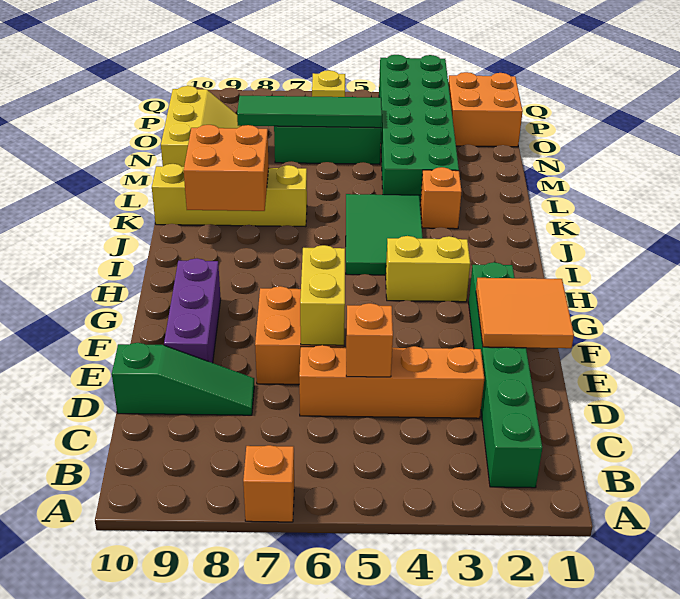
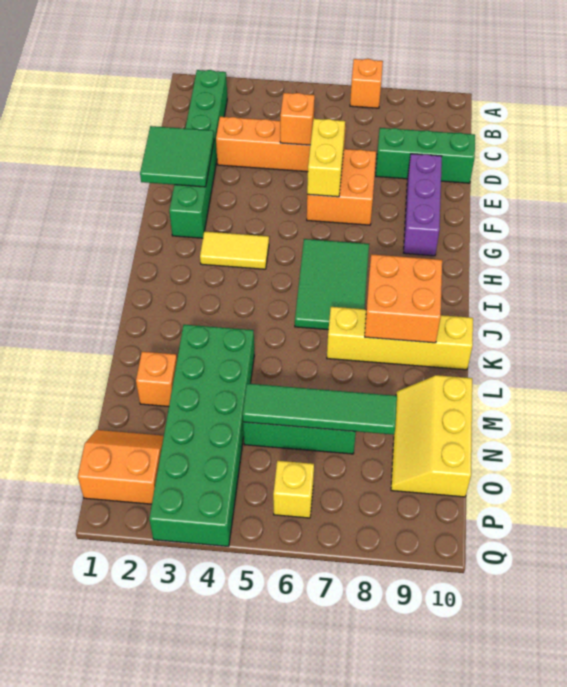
green 1x3 slope [112,343,254,415] -> green 1x3 brick [376,128,475,183]
orange 2x2 tile [476,278,574,348] -> green 2x2 tile [140,126,214,187]
yellow 1x2 brick [386,236,470,302] -> yellow 1x2 tile [200,231,269,269]
green 2x3 tile [346,194,423,275] -> green 2x3 tile moved to [295,239,369,330]
orange 1x1 brick [420,167,462,229] -> orange 1x1 brick moved to [136,352,177,407]
orange 2x2 brick [448,72,523,147] -> orange 2x2 slope [78,430,164,504]

